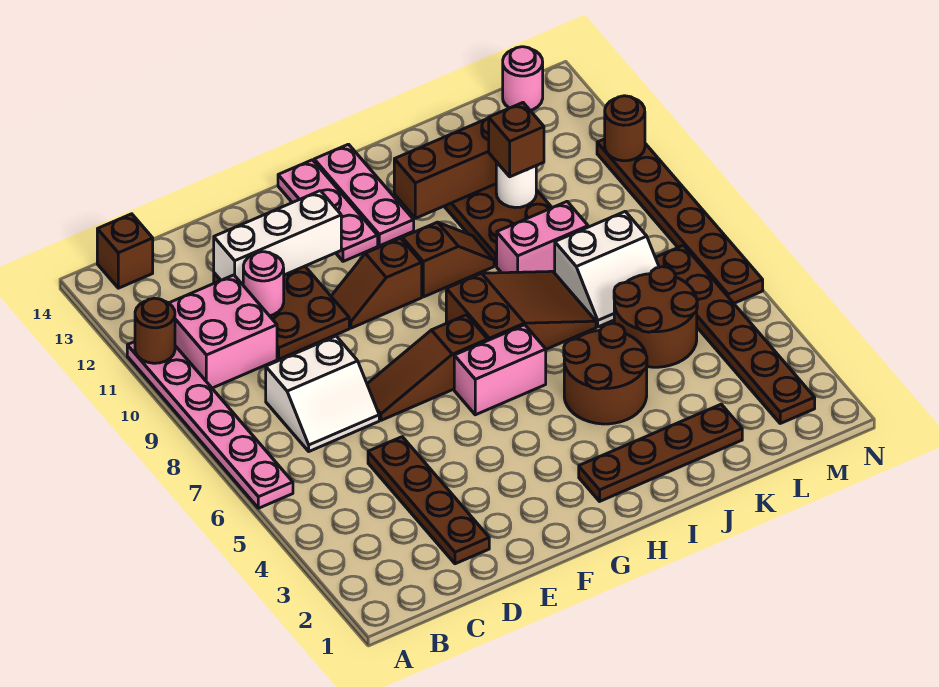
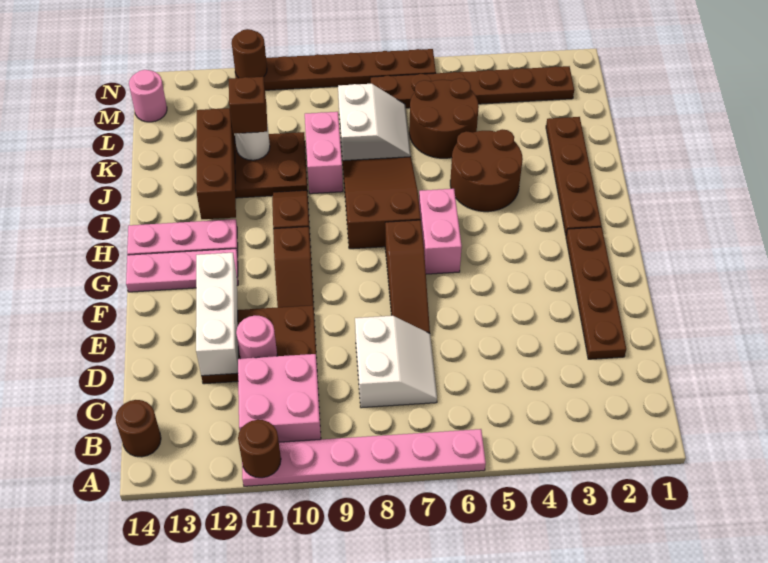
brown 1x1 brick [97,214,153,288] -> brown 1x1 round brick [115,400,161,457]
brown 1x4 plate [368,437,489,564] -> brown 1x4 plate turned to [566,227,626,359]

